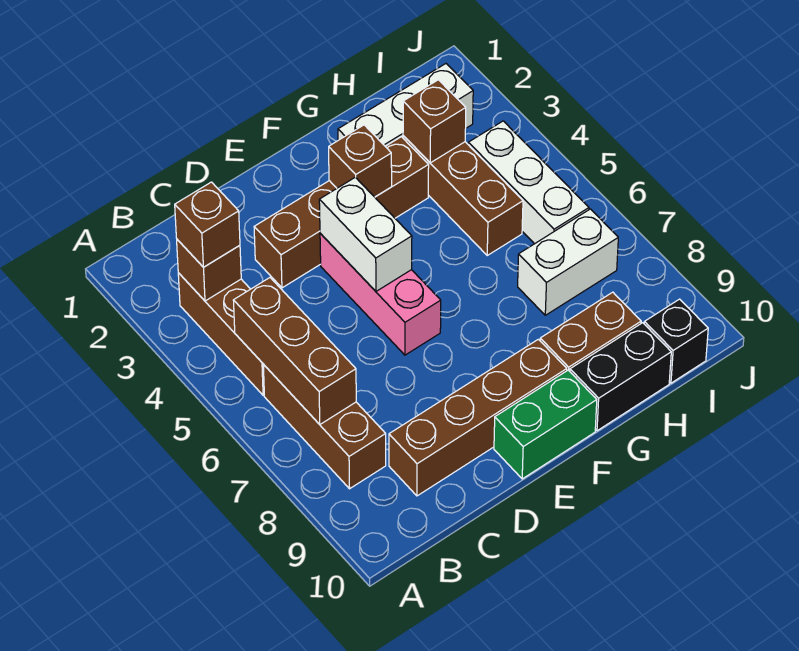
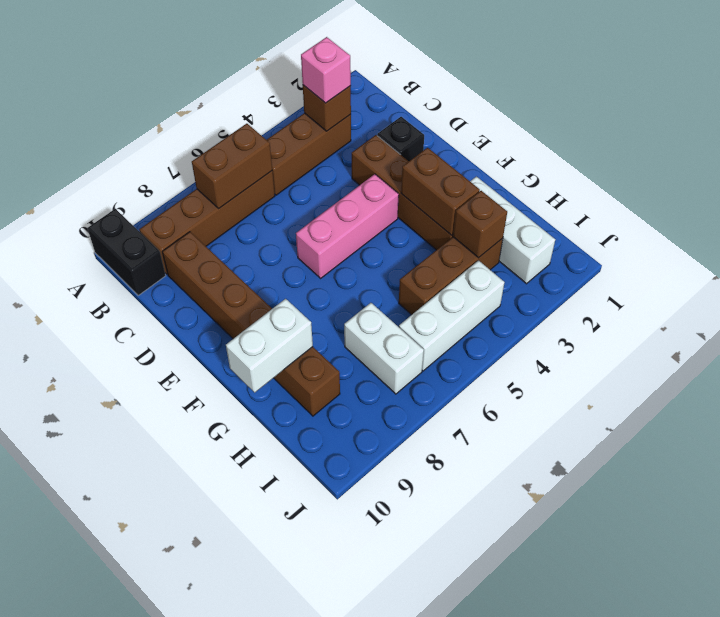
brown 1x1 brick [175,182,240,267] -> pink 1x1 brick [301,37,351,103]
brown 1x3 brick [233,278,356,424] -> brown 1x2 brick [192,124,272,208]
brown 1x3 brick [263,365,386,489] -> brown 1x4 brick [139,171,275,275]
white 1x2 brick [319,177,412,291] -> white 1x2 brick moved to [226,299,313,392]
green 1x2 brick [494,370,597,479] -> none
brown 1x1 brick [329,125,392,197] -> brown 1x2 brick [401,148,480,235]
black 1x2 brick [570,323,671,431] -> black 1x2 brick moved to [88,209,166,296]
black 1x1 brick [644,299,708,383] -> black 1x1 brick moved to [377,117,424,161]

